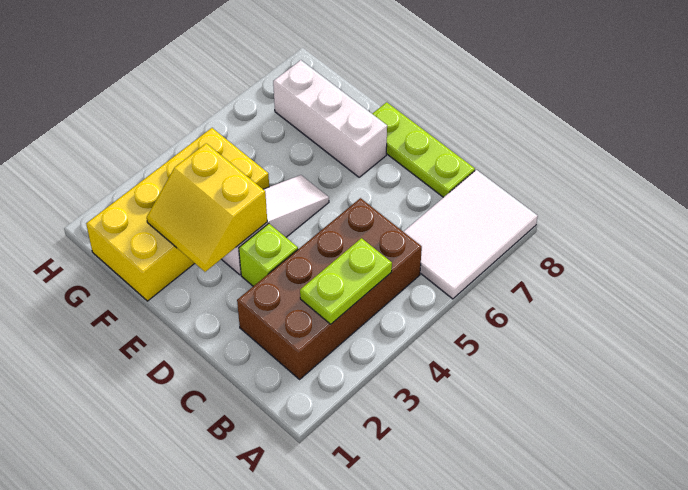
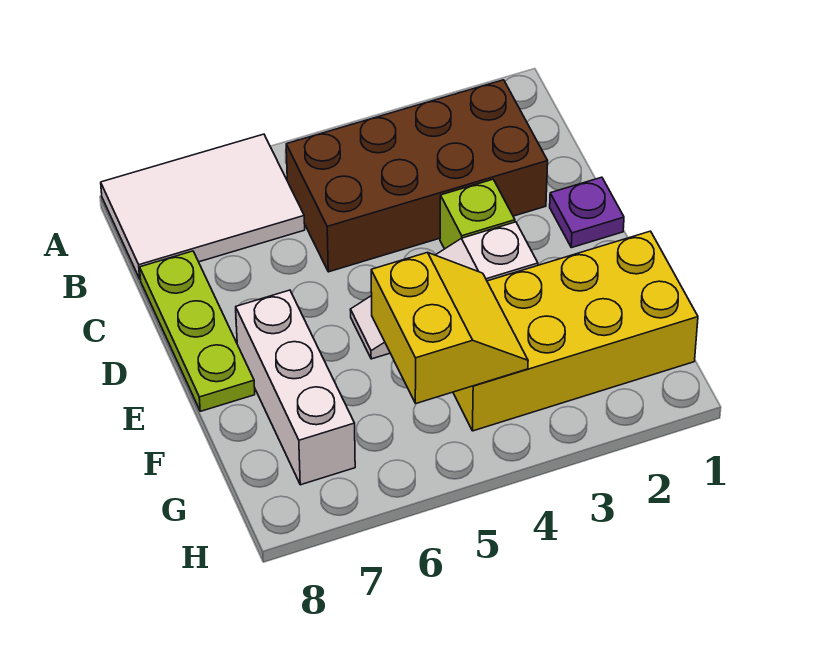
lime 1x2 plate [300,238,392,324] -> none
none -> purple 1x1 plate [550,177,624,248]
yellow 2x2 slope [147,143,267,272] -> yellow 2x2 slope moved to [371,252,528,404]

